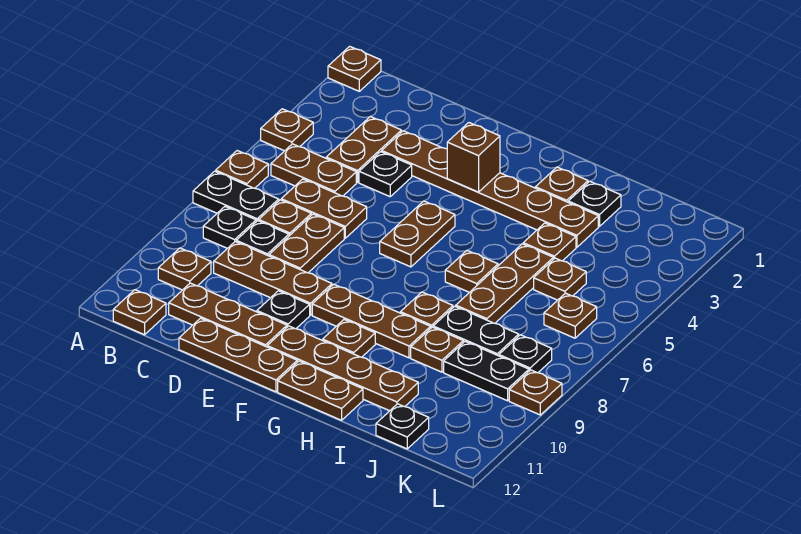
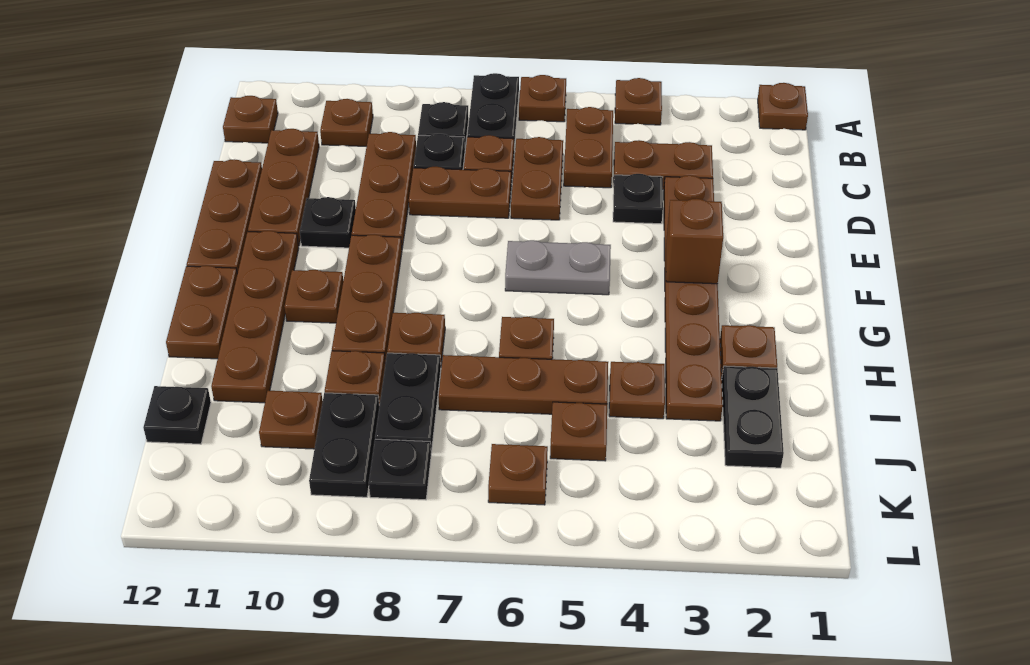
brown 1x2 plate [380,201,455,267] -> grey 1x2 plate [505,240,611,295]
black 1x1 plate [568,181,621,226] -> black 1x2 plate [722,366,784,468]
brown 1x1 plate [509,370,562,415] -> brown 1x1 plate moved to [259,391,323,449]

